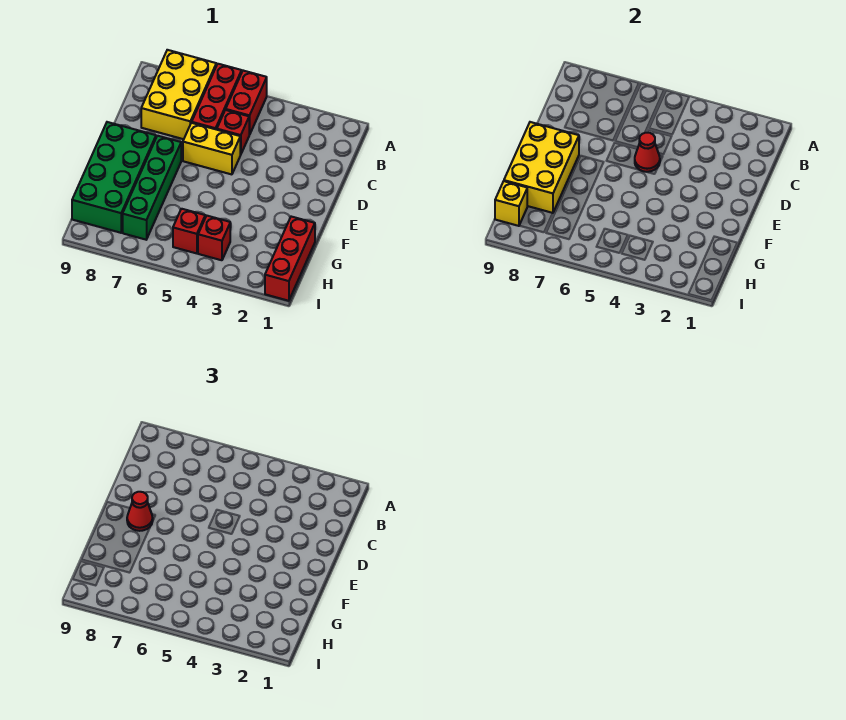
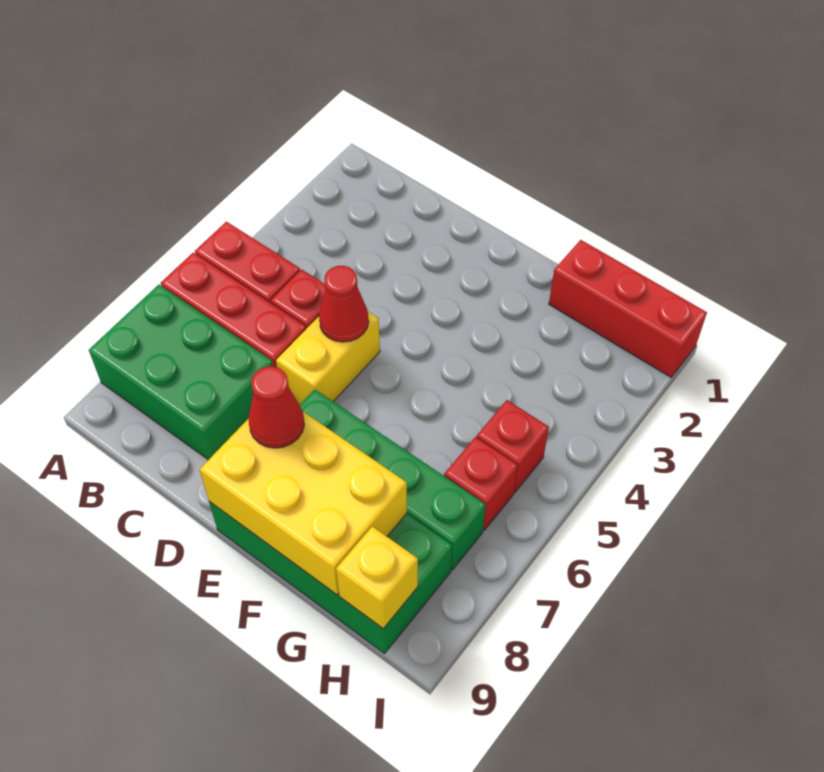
yellow 2x3 brick [141,50,216,139] -> green 2x3 brick [89,285,273,460]
red 1x1 brick [198,216,230,260] -> red 1x1 brick moved to [444,437,518,530]

